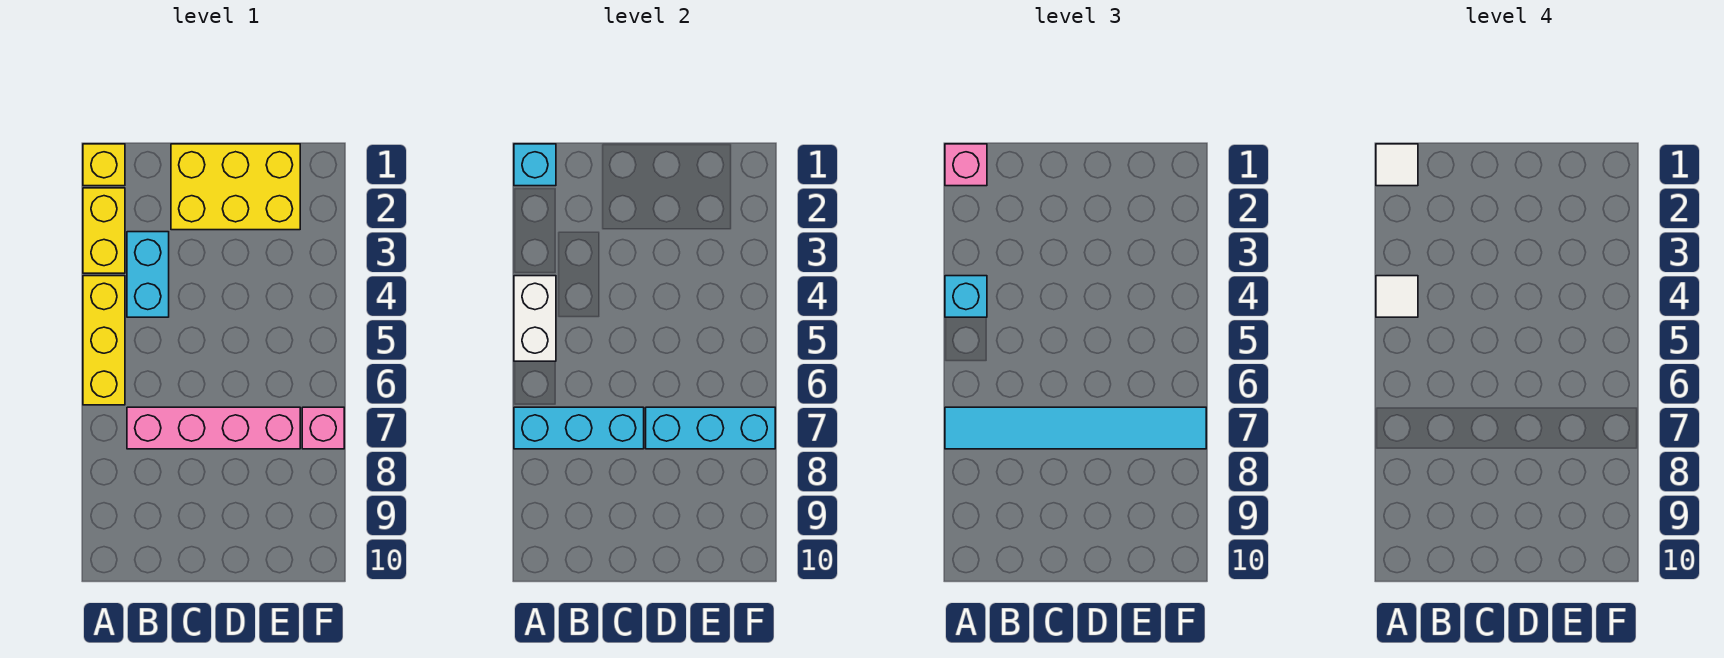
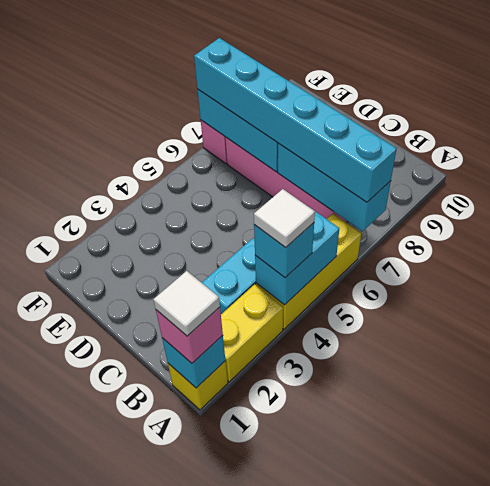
white 1x2 brick [514,276,556,361] -> cyan 1x2 brick [255,208,339,305]
cyan 1x6 tile [945,407,1206,449] -> cyan 1x6 brick [194,38,397,202]
yellow 2x3 brick [171,144,300,230] -> none

